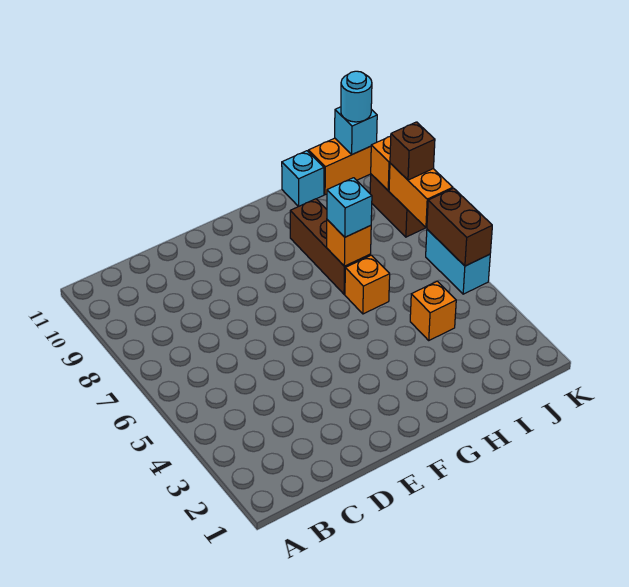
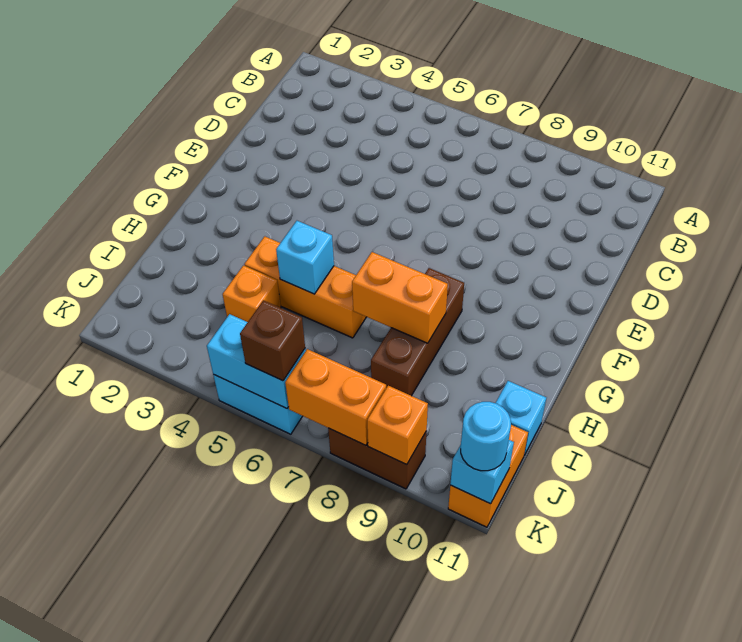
orange 1x1 brick [345,255,390,314] -> orange 1x3 brick [244,236,366,338]
brown 1x3 brick [290,199,371,294] -> brown 1x3 brick turned to [371,268,464,396]
orange 1x1 brick [327,220,371,266] -> orange 1x2 brick [352,252,448,343]
cyan 1x1 brick [327,178,372,237] -> cyan 1x1 brick moved to [276,221,334,294]
brown 1x2 brick [427,188,492,266] -> cyan 1x2 brick [207,314,306,408]
brown 1x1 brick [390,122,435,180] -> brown 1x1 brick moved to [240,300,305,381]

